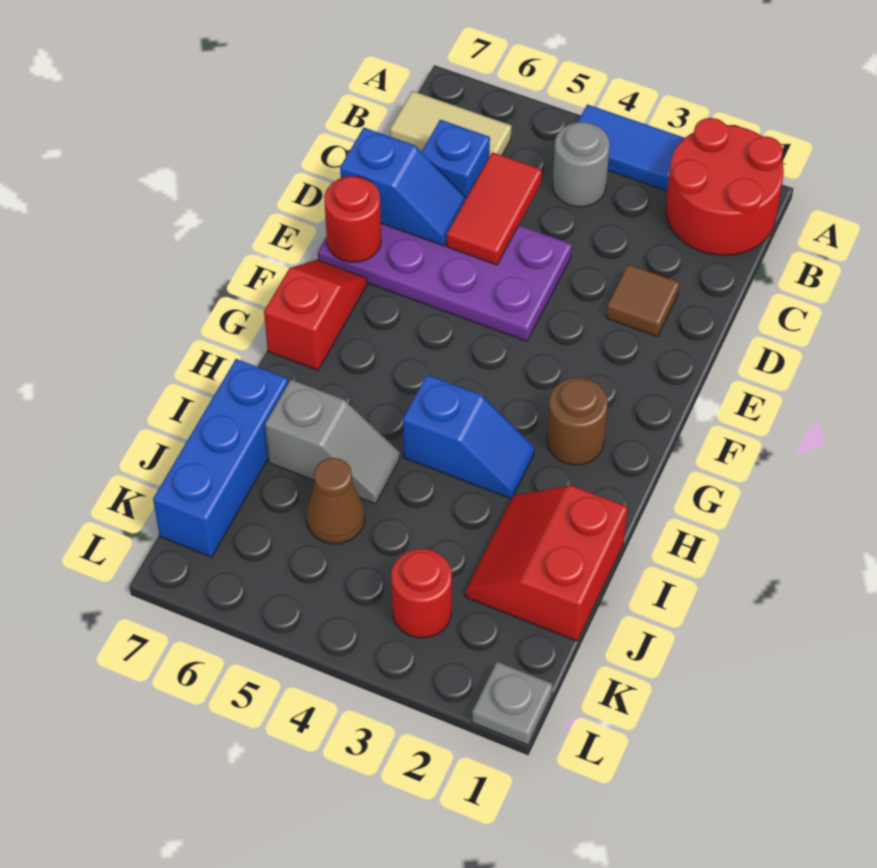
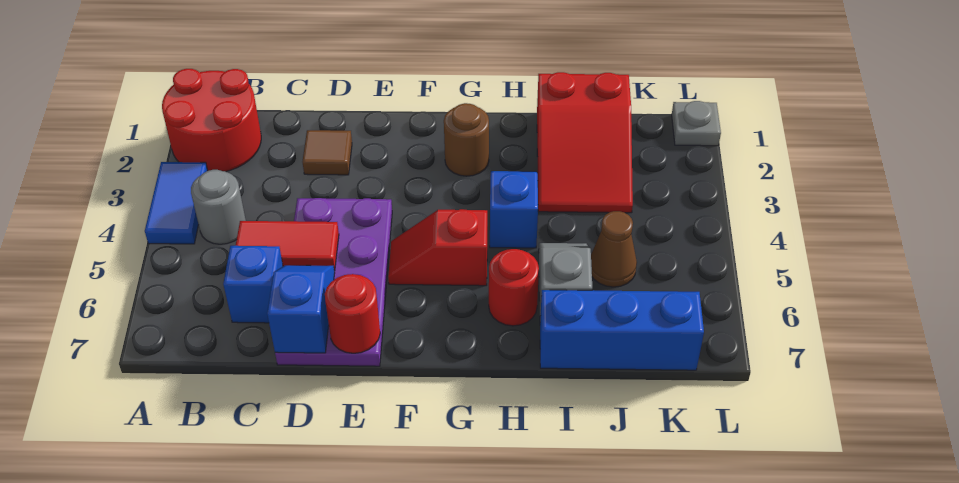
tan 1x2 tile [390,91,512,157] -> none
red 1x2 slope [264,260,367,370] -> red 1x2 slope moved to [388,209,487,286]
red 2x2 slope [465,485,628,641] -> red 2x3 slope [537,72,633,213]
red 1x1 round brick [391,549,452,638] -> red 1x1 round brick moved to [489,249,539,326]

